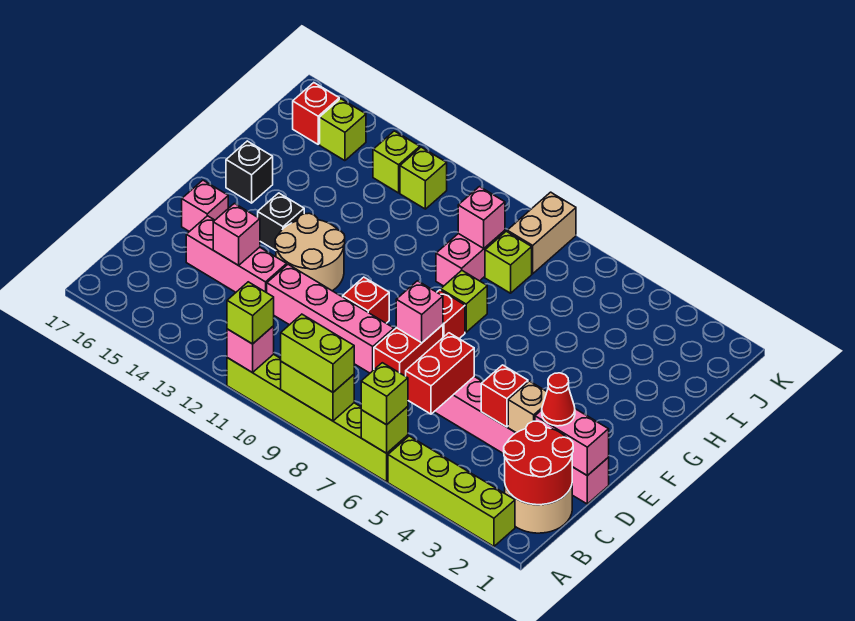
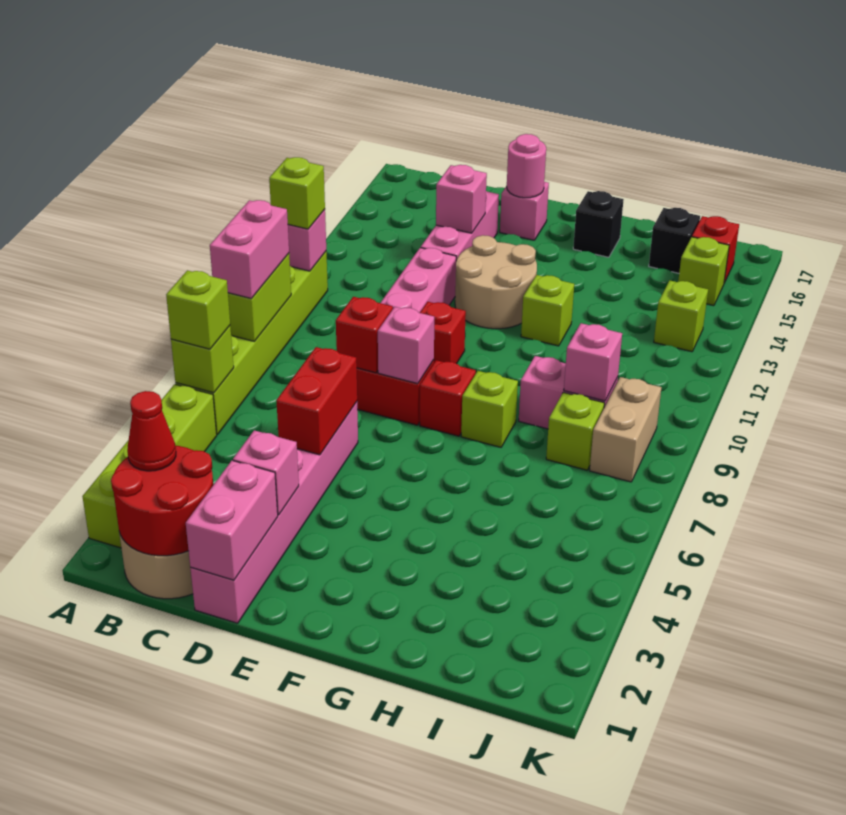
lime 1x2 brick [281,314,354,392] -> pink 1x2 brick [210,200,289,299]
red 1x2 brick [406,333,474,414] -> red 1x2 brick turned to [276,347,357,455]
red 1x1 cone [542,373,575,426] -> red 1x1 cone moved to [127,391,176,471]
tan 1x1 brick [508,381,547,433] -> pink 1x1 brick [233,430,299,515]
red 1x1 brick [481,365,528,427] -> red 1x1 brick moved to [336,297,393,373]
none -> pink 1x1 round brick [507,134,546,198]
black 1x1 brick [258,193,304,251] -> black 1x1 brick moved to [649,208,700,273]
tan 1x2 brick [507,192,576,274] -> tan 1x2 brick turned to [590,377,662,482]
lime 1x1 brick [400,147,447,209] -> lime 1x1 brick moved to [521,275,574,346]

